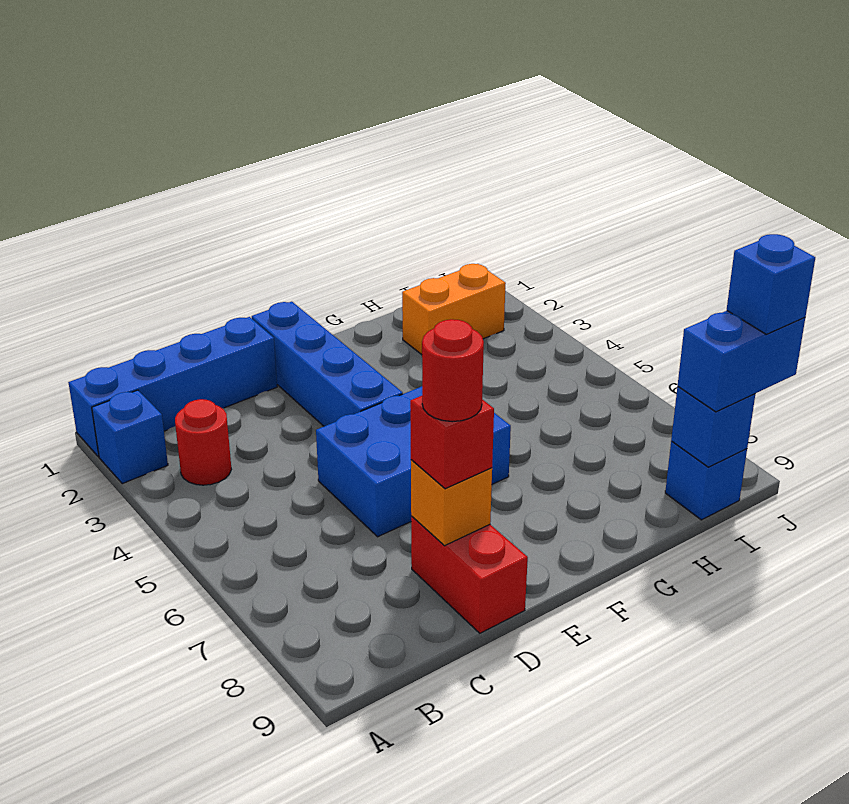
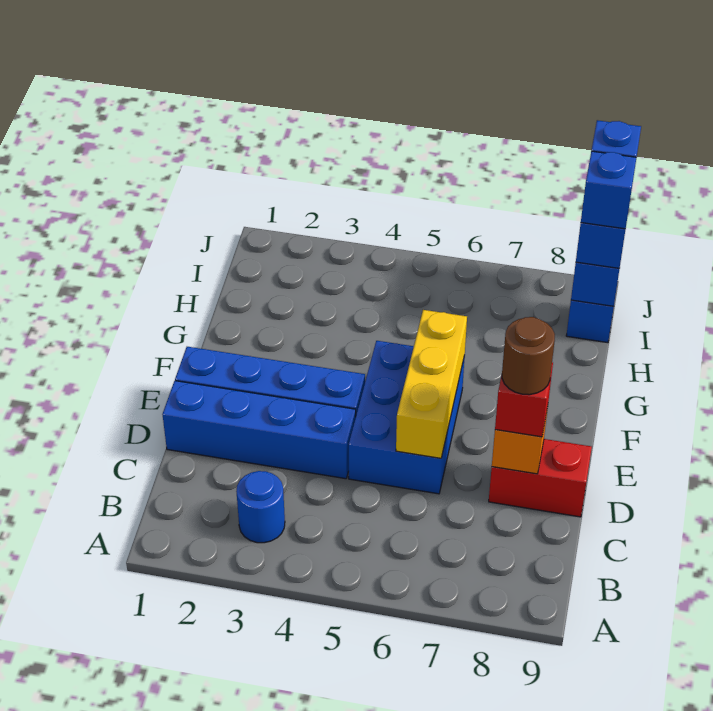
blue 1x4 brick [68,317,277,457] -> blue 1x4 brick turned to [162,381,356,479]
blue 1x1 brick [92,390,168,484] -> blue 1x1 brick moved to [581,151,636,229]
red 1x1 round brick [175,399,231,485] -> blue 1x1 round brick [236,471,285,543]
none -> yellow 1x3 brick [396,310,467,458]
red 1x1 round brick [422,319,484,422] -> brown 1x1 round brick [502,317,555,395]
orange 1x2 brick [402,264,506,355] -> none

